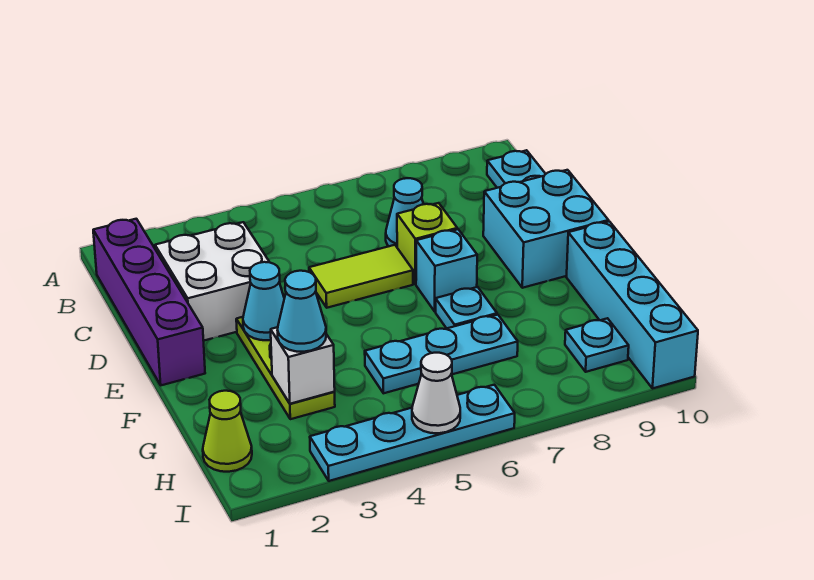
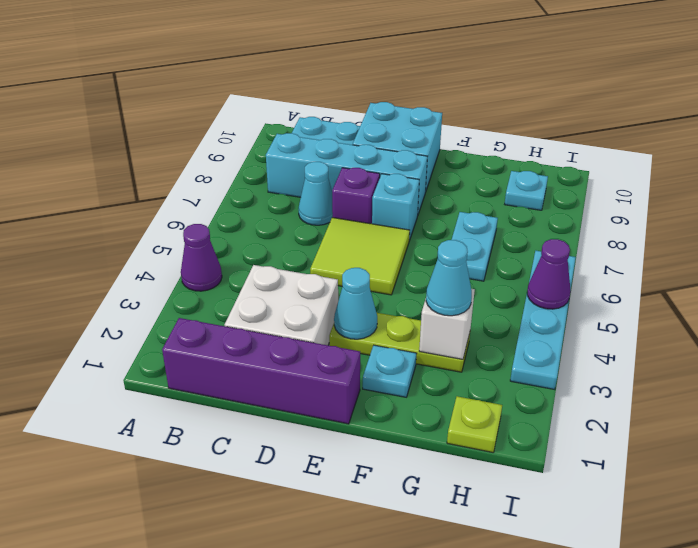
none -> purple 1x1 cone [181,224,222,291]
lime 1x2 tile [309,245,413,308] -> lime 2x2 tile [310,217,410,295]
lime 1x1 brick [397,203,457,284] -> purple 1x1 brick [332,168,380,224]
cyan 1x1 plate [436,287,497,328] -> cyan 1x1 plate moved to [363,345,417,397]
cyan 1x4 brick [567,221,698,389] -> cyan 1x4 brick moved to [266,133,427,214]
cyan 1x3 plate [365,315,518,393] -> cyan 1x2 plate [452,212,498,281]
lime 1x1 cone [203,391,252,472] -> lime 1x1 plate [447,396,502,452]
white 1x1 cone [412,353,460,433] -> purple 1x1 cone [527,239,571,309]

